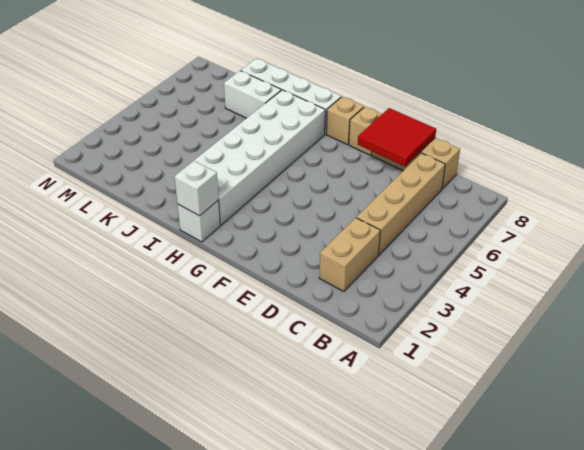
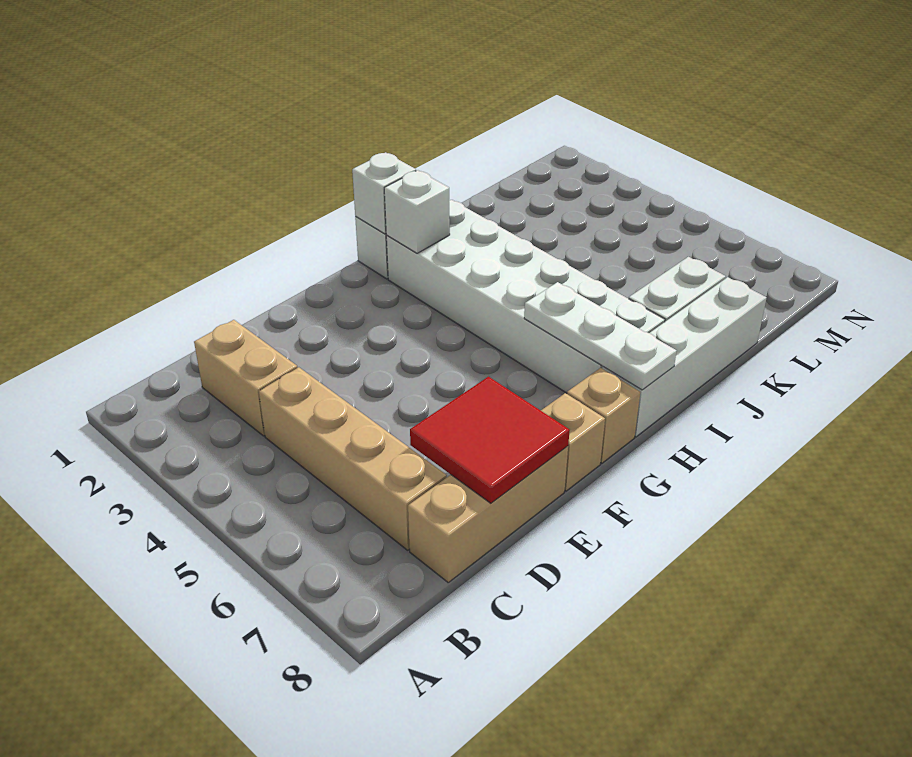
none -> white 1x1 brick [384,170,450,253]
none -> white 1x3 plate [524,282,676,390]

